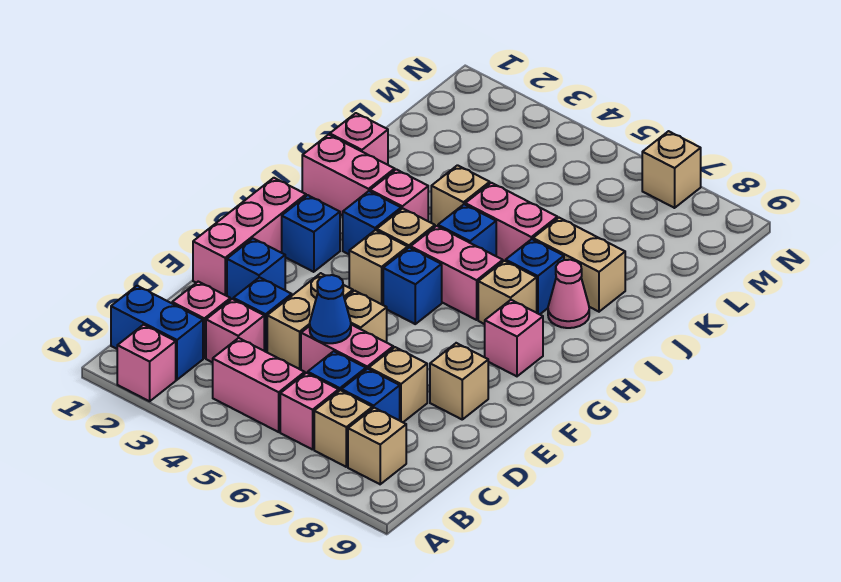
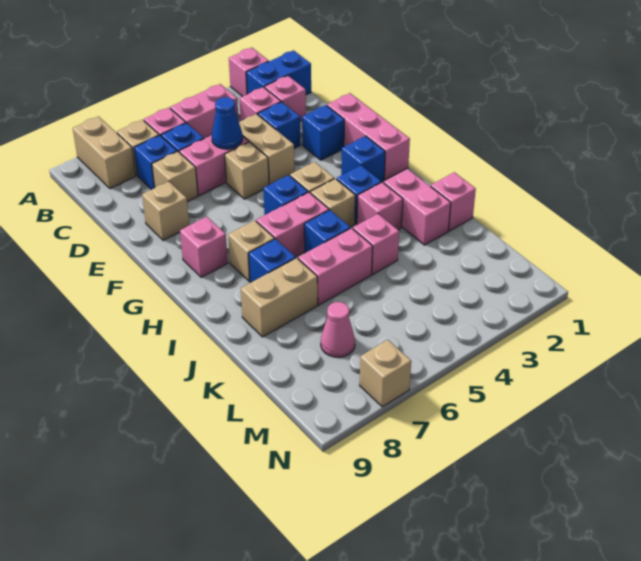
tan 1x1 brick [348,408,406,484] -> tan 1x2 brick [73,116,136,189]
pink 1x2 brick [302,135,395,215] -> pink 1x2 brick turned to [383,169,451,245]
pink 1x1 cone [548,260,589,328] -> pink 1x1 cone moved to [321,302,355,357]
tan 1x1 brick [431,165,490,227] -> pink 1x1 brick [353,214,399,274]

